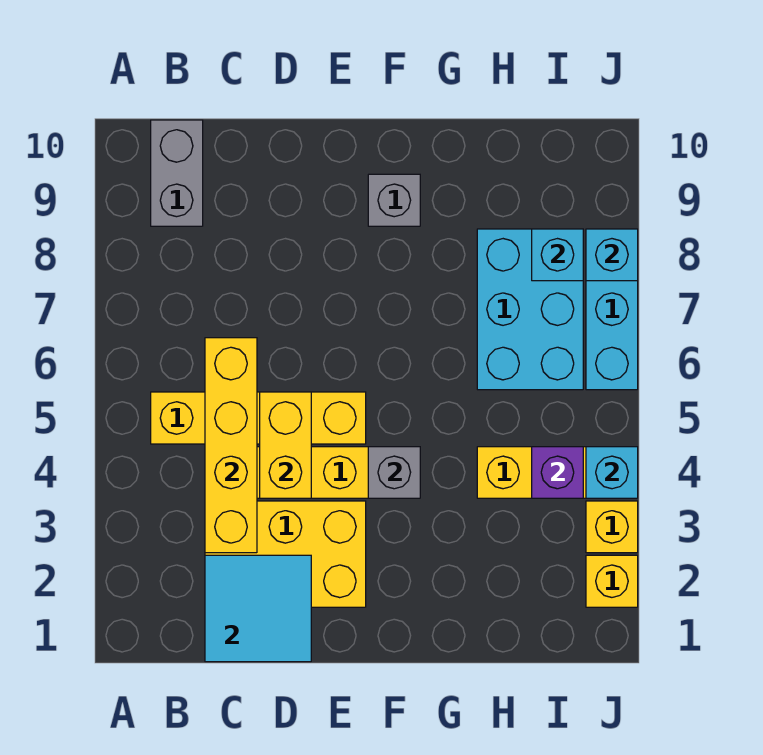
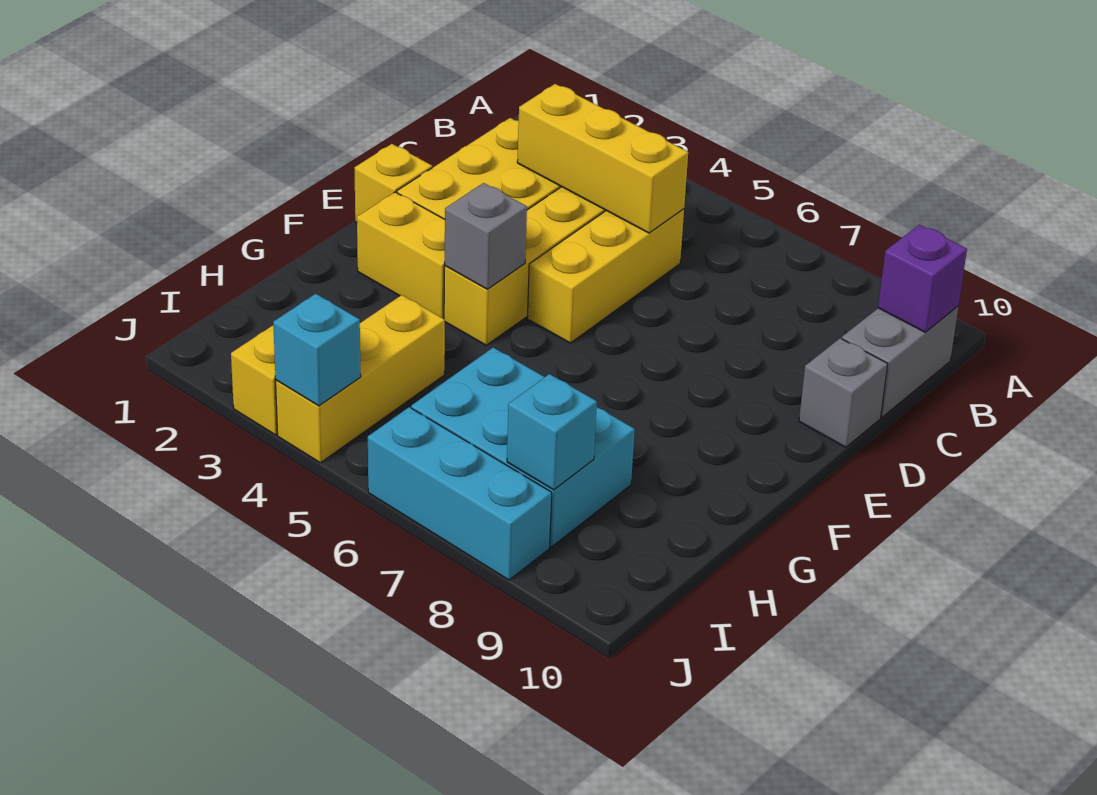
yellow 1x4 brick [151,392,366,444] -> yellow 1x3 brick [527,209,684,343]
grey 1x2 brick [151,120,203,226] -> grey 1x2 brick turned to [842,307,958,417]
cyan 2x2 tile [205,555,311,662] -> none
yellow 1x4 brick [205,338,257,553] -> yellow 1x3 brick [517,84,688,233]
yellow 1x2 brick [260,392,311,498] -> yellow 1x2 brick moved to [357,192,445,319]
grey 1x1 brick [368,174,420,226] -> grey 1x1 brick moved to [799,338,888,447]
purple 1x1 brick [532,447,583,498] -> purple 1x1 brick moved to [878,225,967,332]
yellow 1x1 brick [586,555,638,607] -> yellow 1x1 brick moved to [354,144,432,223]
cyan 1x1 brick [586,229,638,281] -> none

